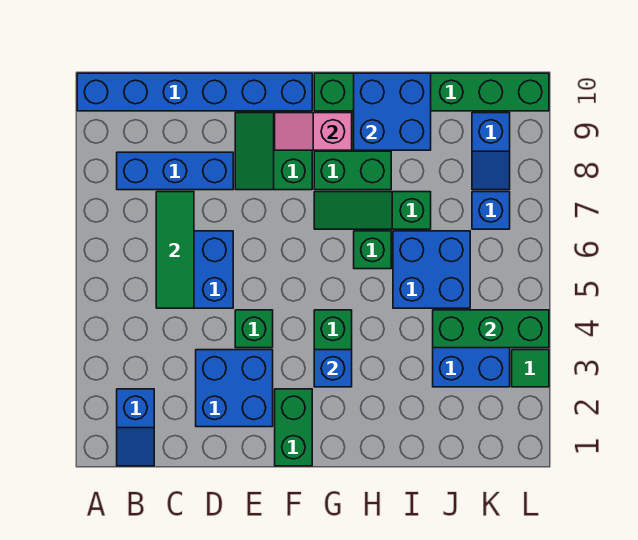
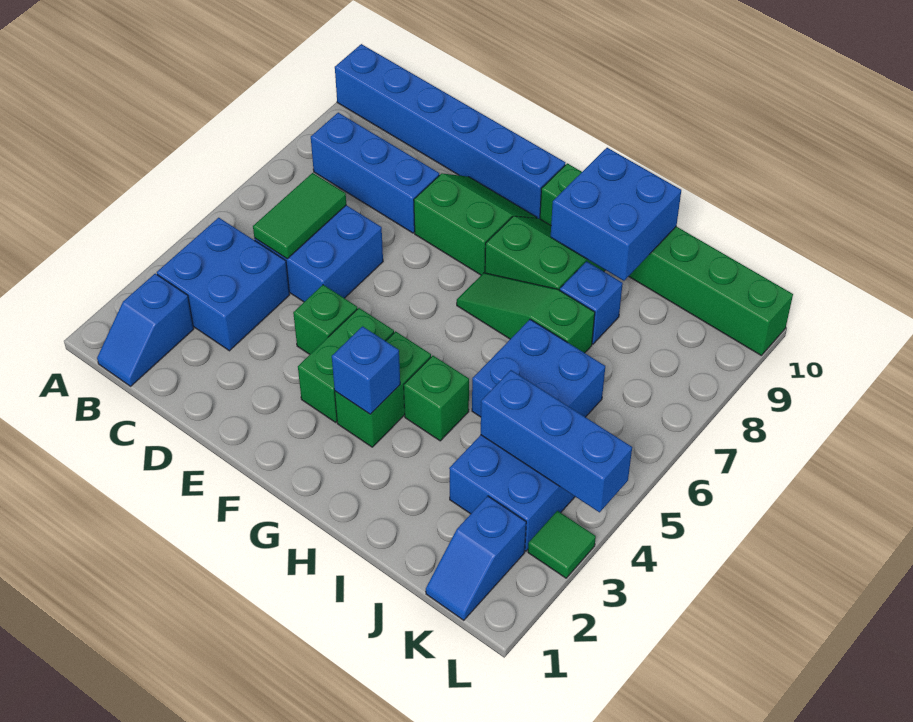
green 1x3 tile [156,192,194,308] -> green 1x2 tile [253,173,346,259]
blue 2x2 brick [196,350,273,427] -> blue 2x2 brick moved to [157,218,290,351]
green 2x2 slope [235,113,312,190] -> green 2x2 slope turned to [414,173,537,275]
green 1x2 brick [275,389,312,466] -> green 1x2 brick moved to [298,308,394,422]
pink 1x2 slope [275,113,352,150] -> none
green 1x1 brick [354,231,391,269] -> green 1x1 brick moved to [404,356,469,441]
green 1x3 brick [433,310,549,348] -> blue 1x3 brick [481,370,632,512]
blue 1x1 brick [472,192,510,229] -> blue 1x1 brick moved to [560,261,623,344]
blue 1x2 slope [472,113,510,190] -> blue 1x2 slope moved to [426,496,526,620]

